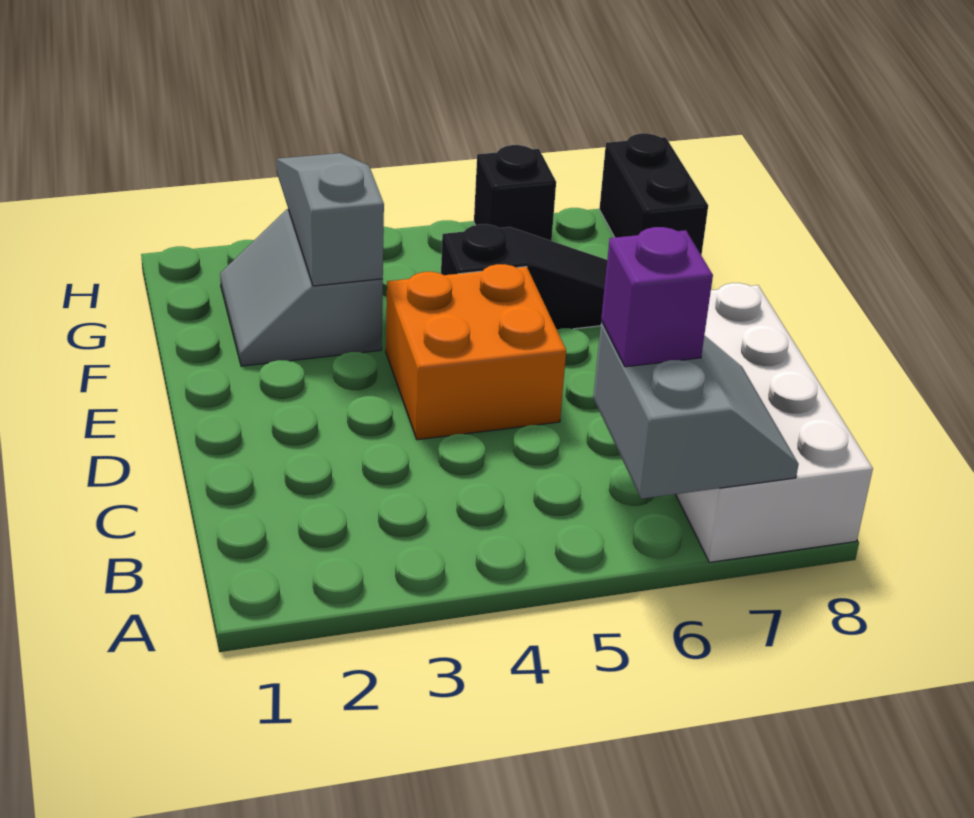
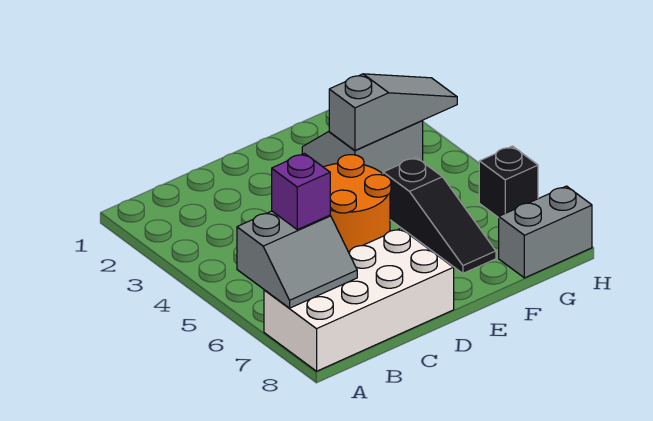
orange 2x2 brick [386,264,566,440] -> orange 2x2 round brick [324,155,391,252]
black 1x2 brick [599,133,708,255] -> grey 1x2 brick [499,186,592,278]

